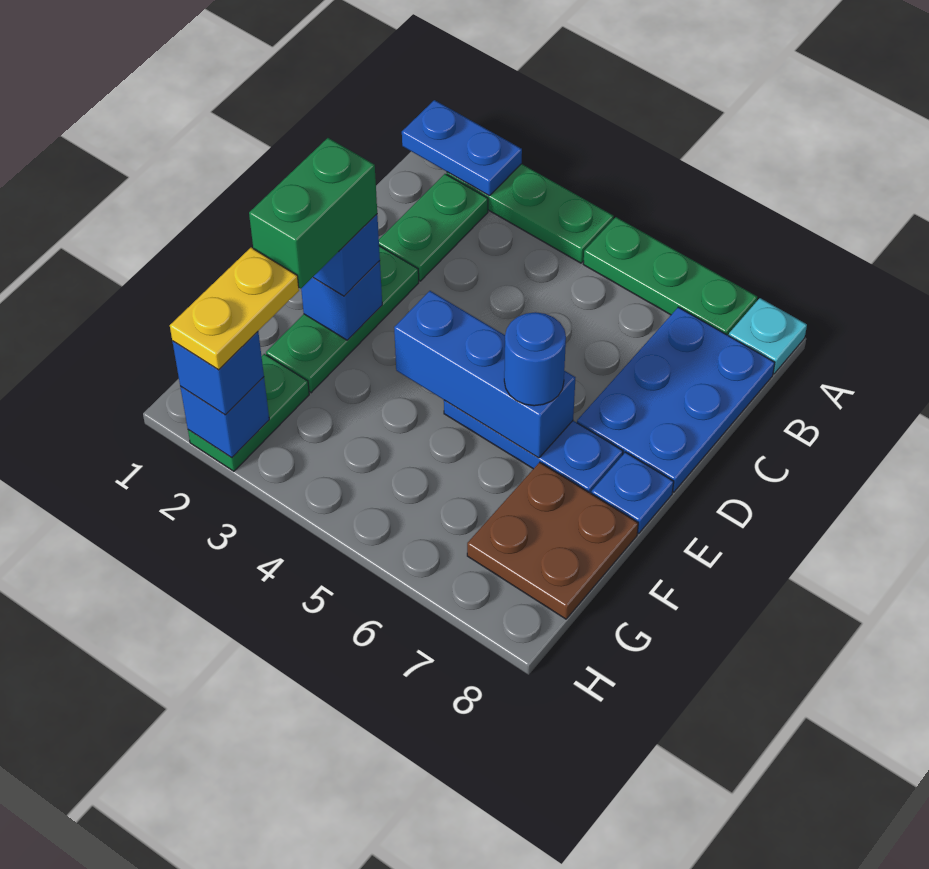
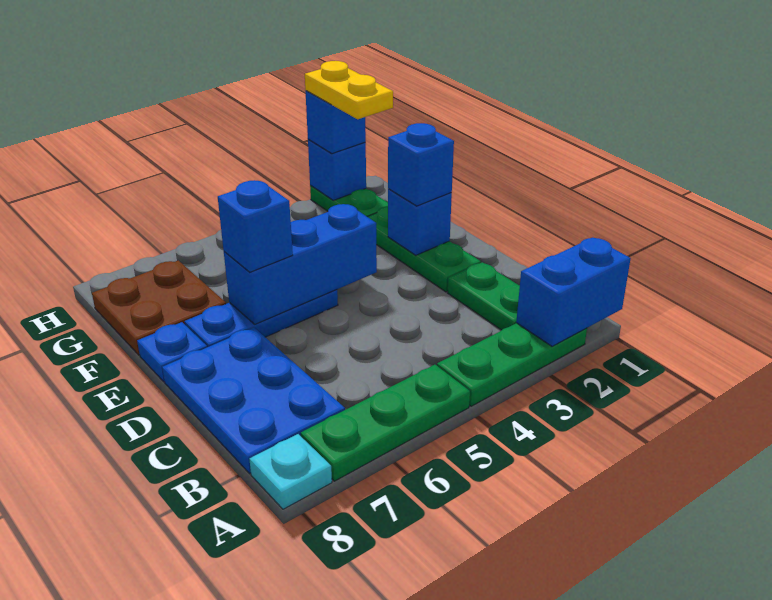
blue 1x2 plate [402,100,522,196] -> blue 1x2 brick [516,238,631,346]
green 1x2 brick [249,138,377,289] -> none
blue 1x1 round brick [504,312,566,406] -> blue 1x1 brick [218,180,293,272]

